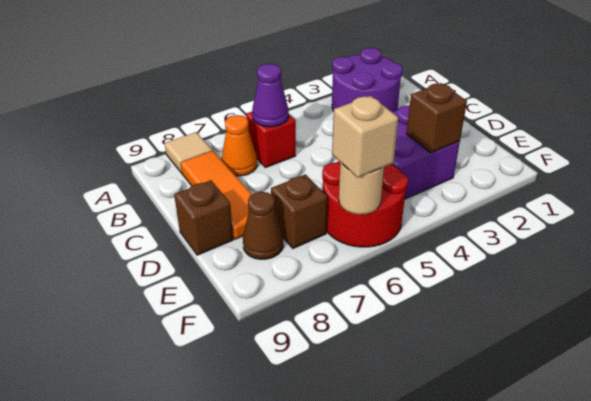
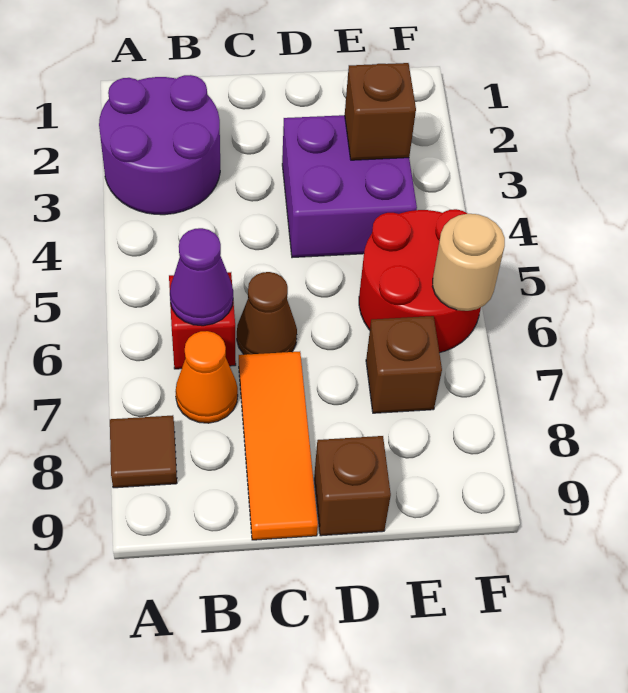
tan 1x1 tile [165,132,212,173] -> brown 1x1 tile [110,415,177,488]
orange 1x3 tile [181,151,252,239] -> orange 1x3 tile turned to [239,352,318,540]
brown 1x1 cone [243,192,283,259] -> brown 1x1 cone moved to [237,272,297,355]
tan 1x1 brick [332,96,398,178] -> none

